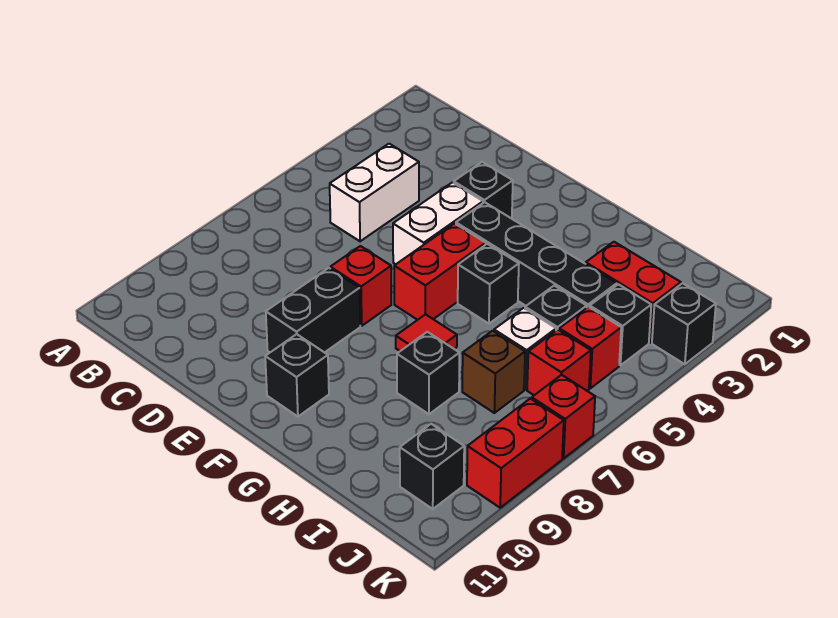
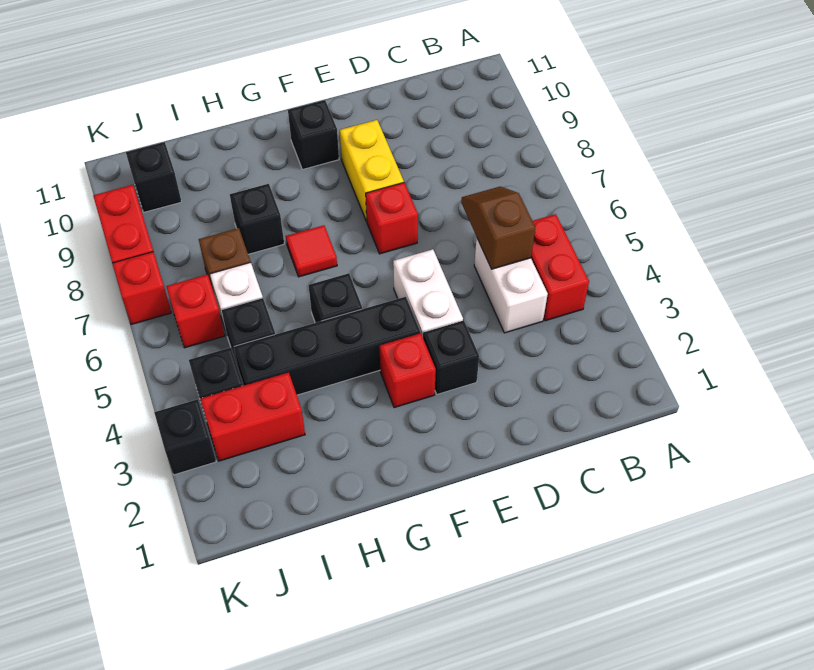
none -> brown 1x2 slope [461,186,535,269]
black 1x2 brick [266,268,360,353] -> yellow 1x2 brick [340,120,404,221]
red 1x2 brick [394,224,486,320] -> red 1x2 brick moved to [531,214,589,321]
red 1x1 brick [559,307,621,388] -> red 1x1 brick moved to [380,333,436,408]

